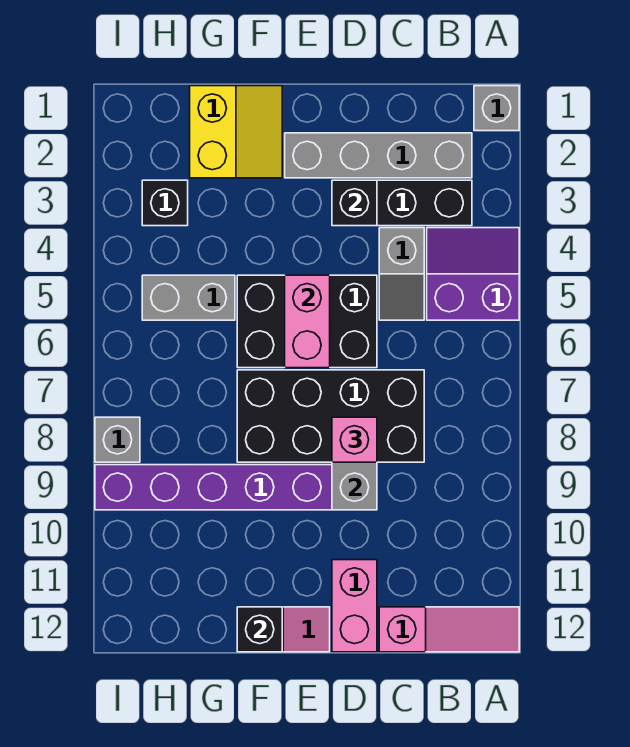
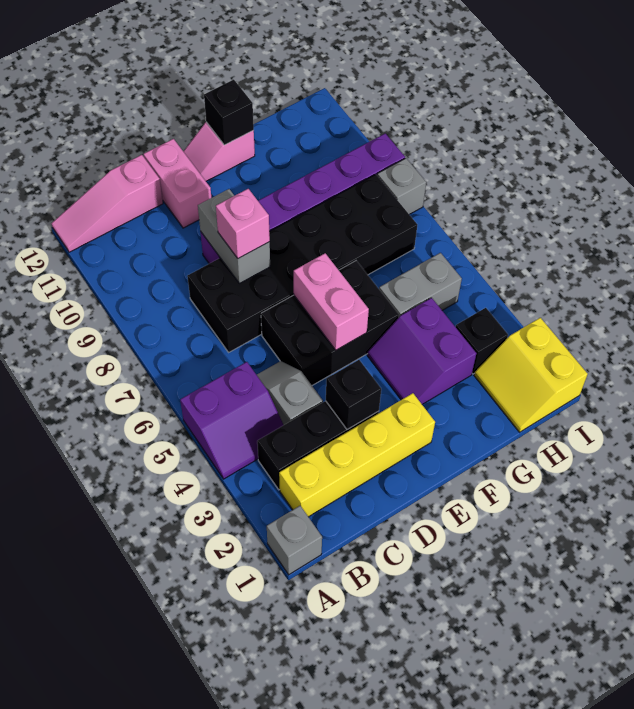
grey 1x4 brick [285,133,472,178] -> yellow 1x4 brick [279,393,435,517]
black 2x4 brick [237,370,424,462] -> black 2x6 brick [187,174,417,352]
yellow 2x2 slope [190,86,282,178] -> yellow 2x2 slope moved to [474,318,588,432]
none -> purple 2x2 slope [367,298,476,404]

